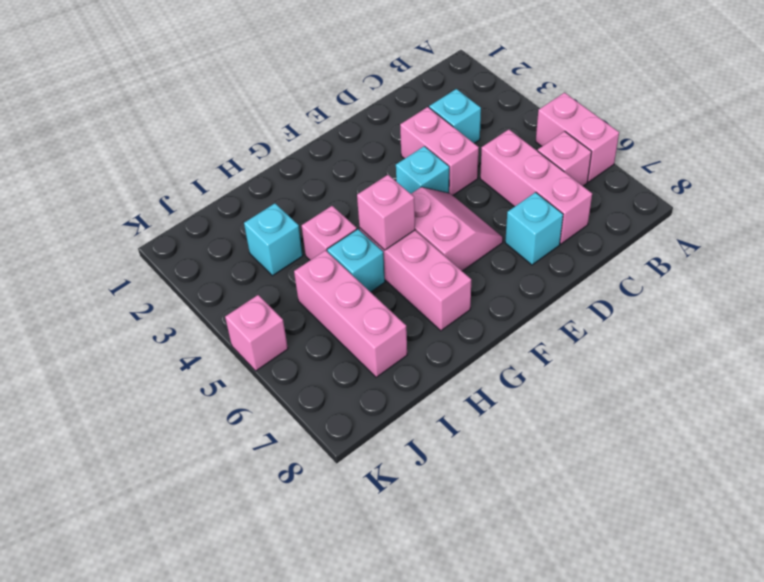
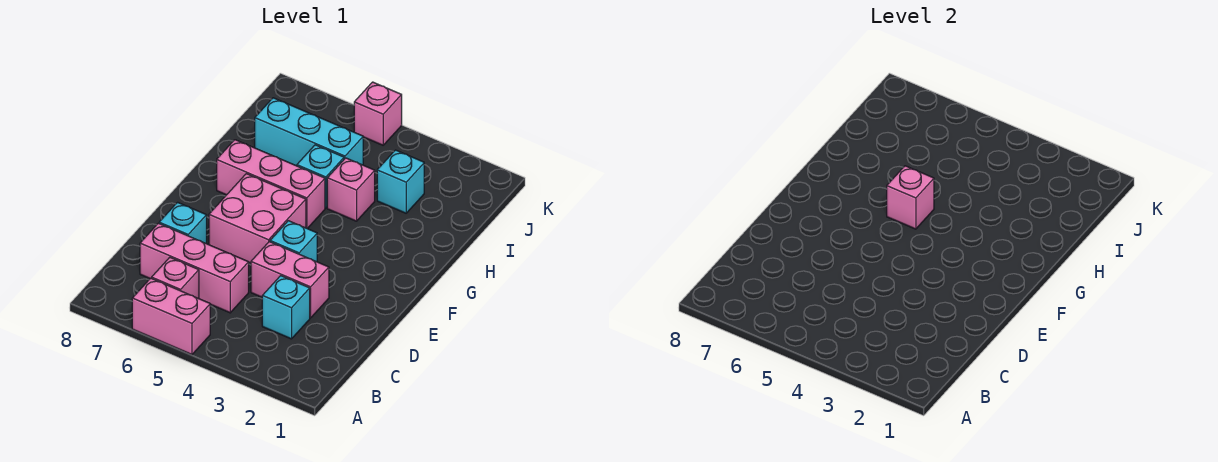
pink 2x2 slope [411,187,503,271] -> pink 2x2 brick [209,174,306,263]
pink 1x3 brick [294,250,407,377] -> cyan 1x3 brick [255,98,363,166]

